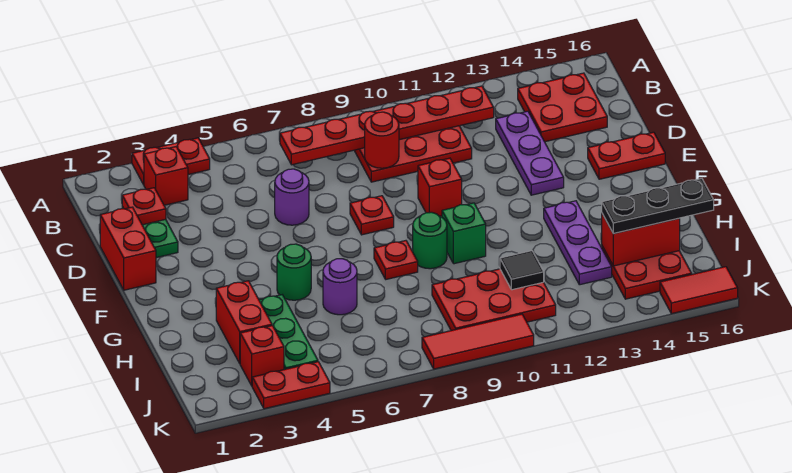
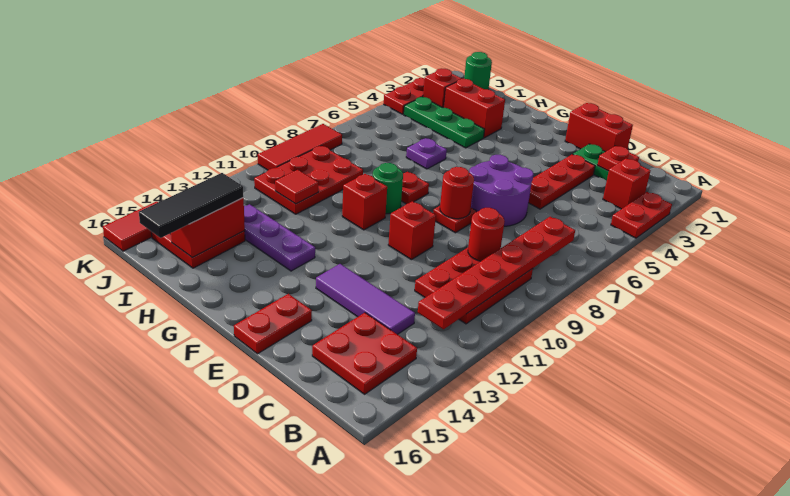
purple 1x3 plate [496,111,564,195] -> purple 1x3 tile [316,264,415,335]
none -> red 1x3 plate [528,154,595,209]
purple 1x1 round brick [275,169,309,225] -> purple 2x2 round brick [469,155,533,226]
none -> red 1x1 round brick [440,167,474,219]
green 1x1 round brick [277,244,311,300] -> green 1x1 round brick moved to [464,52,492,89]
green 1x1 brick [442,203,486,264] -> red 1x1 brick [342,174,387,230]
purple 1x1 round brick [323,259,357,315] -> purple 1x1 plate [406,138,447,169]
black 1x1 tile [500,251,544,290] -> red 1x1 tile [275,170,318,204]
black 1x3 plate [602,178,714,234] -> black 1x3 tile [139,173,244,238]

